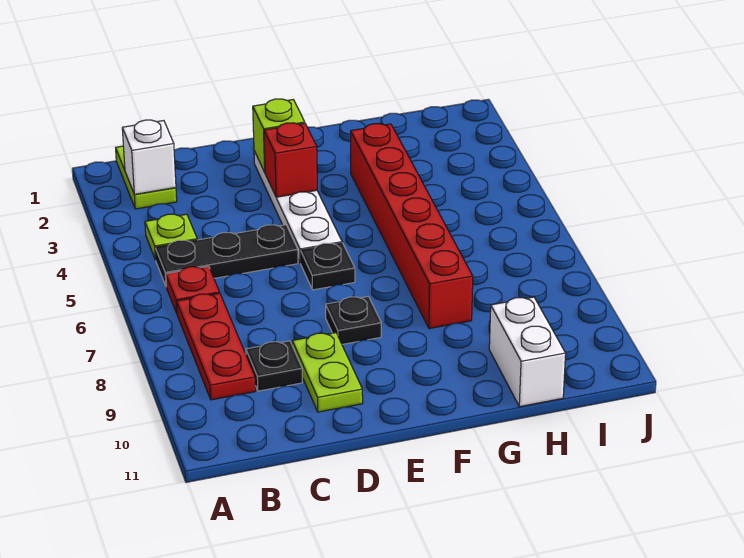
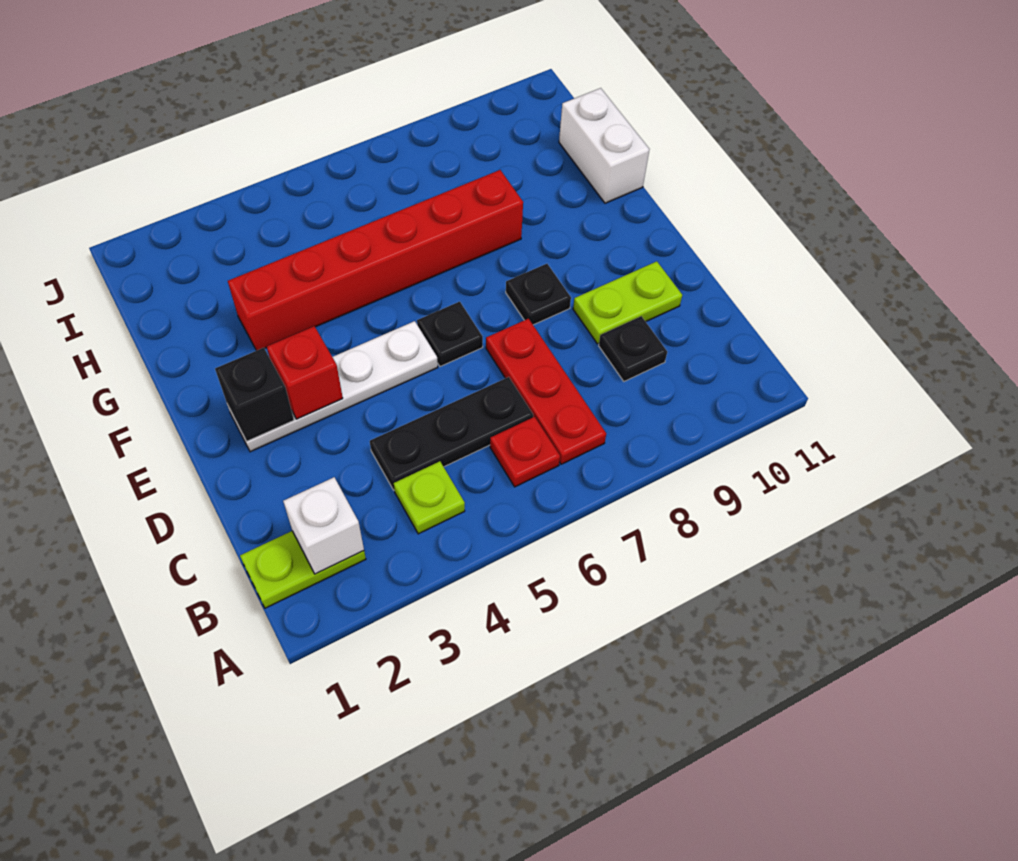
black 1x3 plate [155,225,298,286] -> black 1x3 plate turned to [370,377,533,490]
red 1x3 plate [177,293,256,400] -> red 1x3 plate turned to [486,319,606,464]
lime 1x1 brick [253,99,305,172] -> black 1x1 brick [215,348,294,441]
white 1x2 brick [489,297,566,407] -> white 1x2 brick turned to [559,88,650,203]

